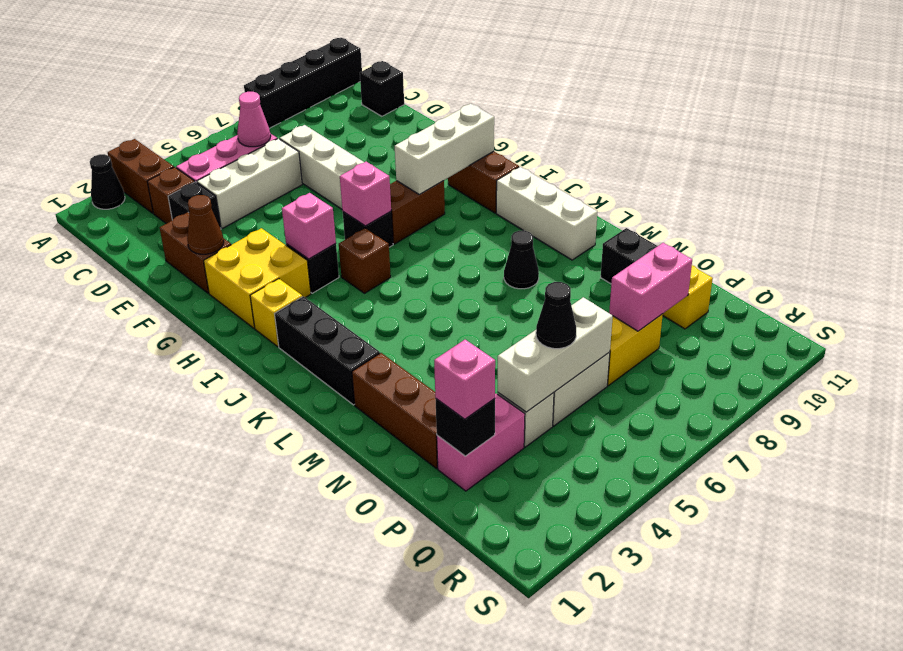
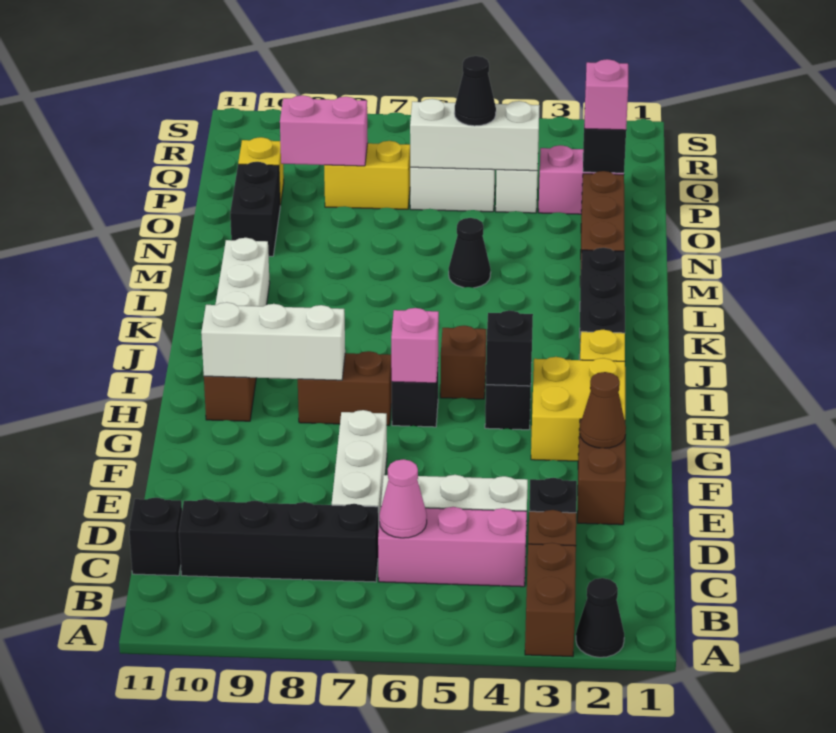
black 1x4 brick [244,38,362,128] -> black 1x4 brick moved to [179,499,379,582]
pink 1x1 brick [282,193,336,259] -> black 1x1 brick [486,311,533,386]
black 1x1 cone [504,231,539,289] -> black 1x1 cone moved to [449,218,491,288]

